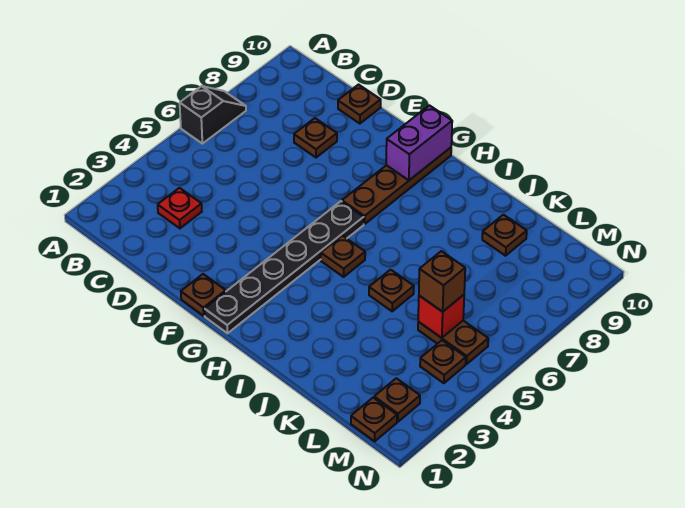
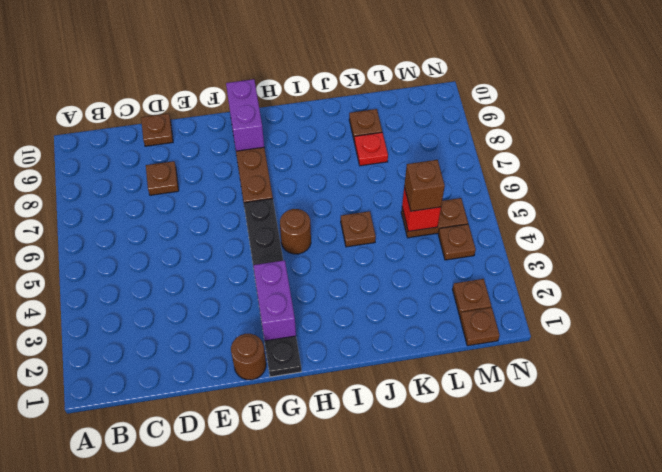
black 1x2 slope [180,86,246,144] -> none
red 1x1 plate [158,188,202,228] -> red 1x1 plate moved to [354,132,388,166]
brown 1x1 plate [181,274,226,316] -> brown 1x1 round brick [231,334,266,380]
none -> purple 1x2 brick [253,260,296,341]
brown 1x1 plate [321,236,365,277] -> brown 1x1 round brick [280,209,311,254]

